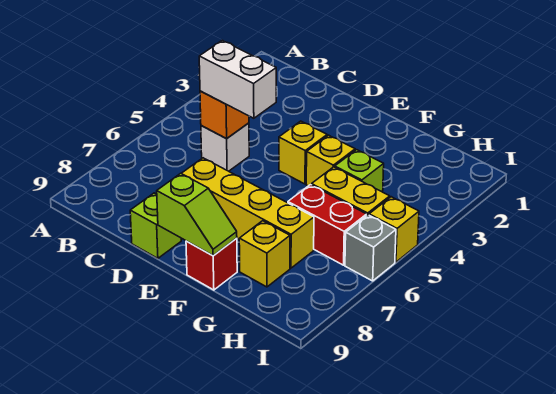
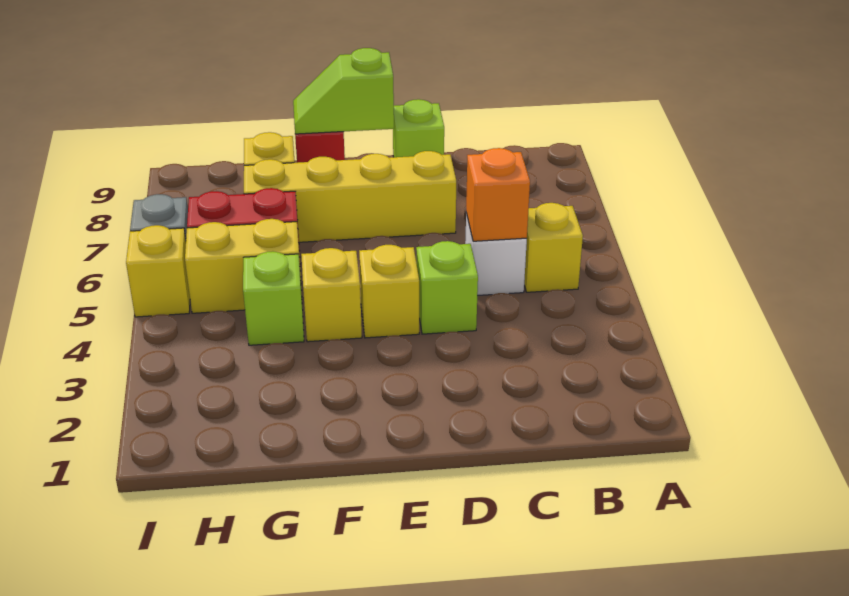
none -> yellow 1x1 brick [524,203,583,292]
white 1x2 brick [199,40,276,118] -> none
none -> lime 1x1 brick [416,241,478,334]

